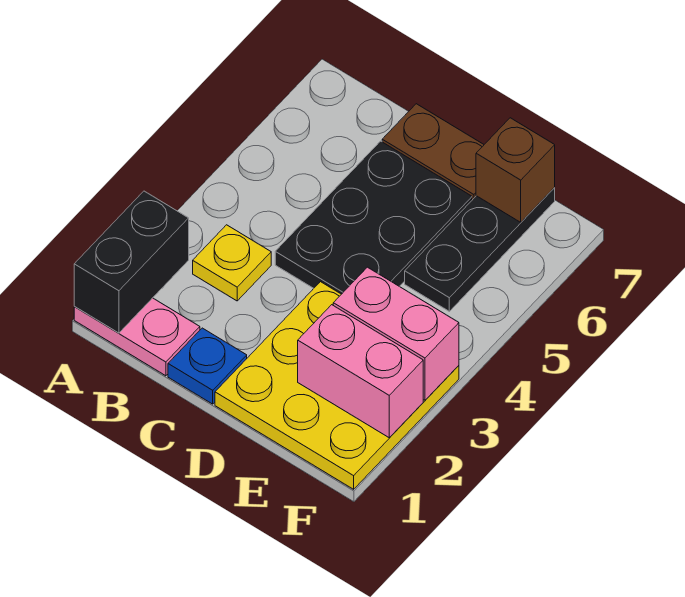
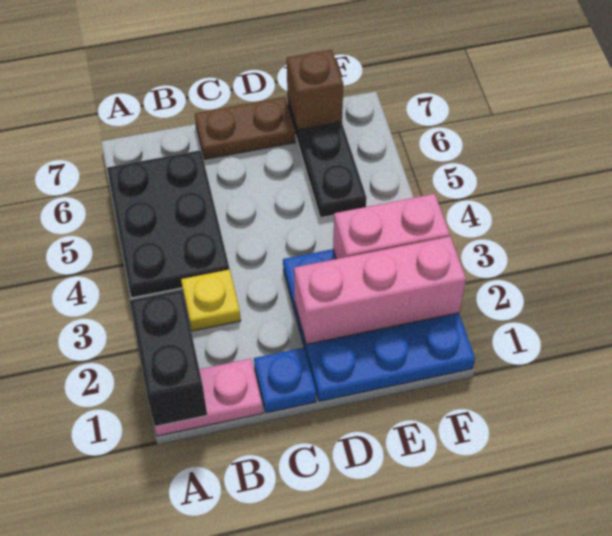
black 2x3 plate [275,141,472,294] -> black 2x3 plate moved to [107,150,229,298]
yellow 3x3 plate [215,282,459,489] -> blue 3x3 plate [283,249,475,401]
pink 1x2 brick [298,305,423,438] -> pink 1x3 brick [294,237,466,344]

